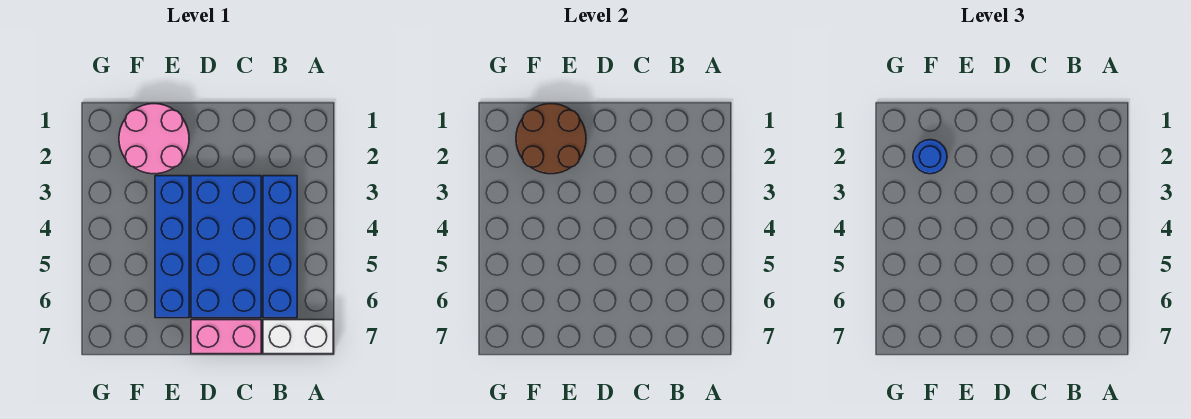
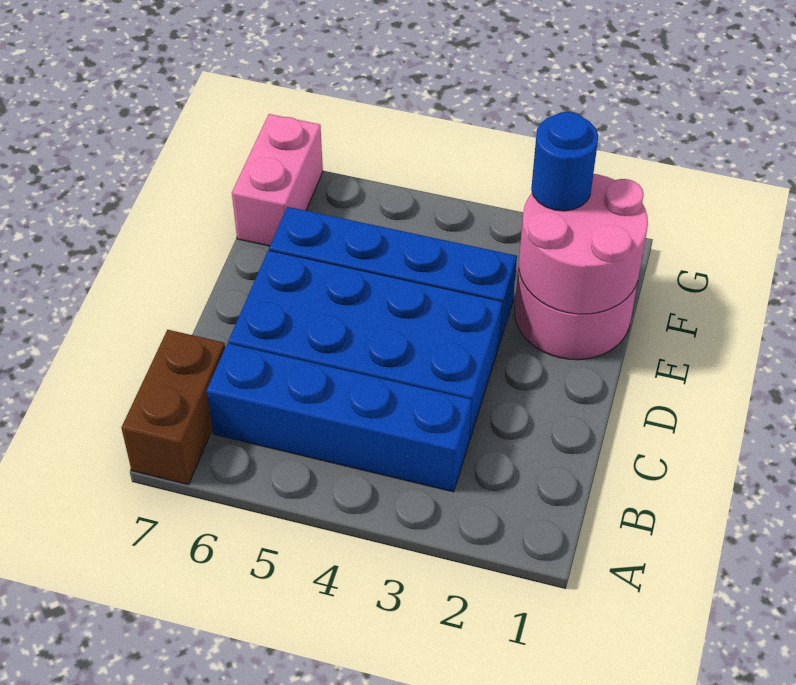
white 1x2 brick [263,320,333,354] -> brown 1x2 brick [121,330,225,485]
pink 1x2 brick [191,320,261,354] -> pink 1x2 brick moved to [232,114,323,246]
brown 2x2 round brick [516,104,586,174] -> pink 2x2 round brick [519,174,648,314]

